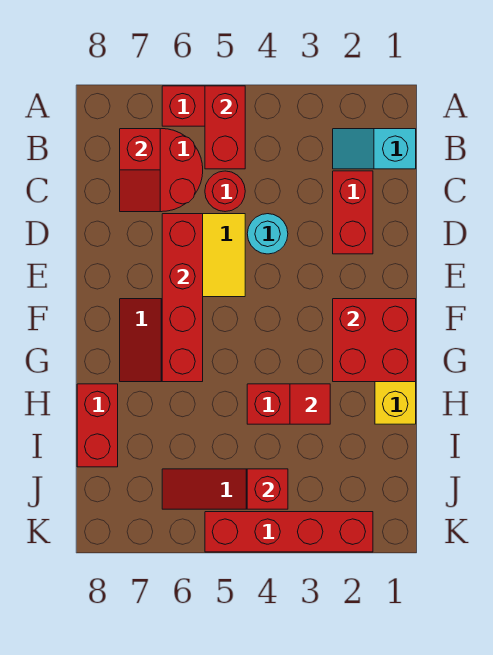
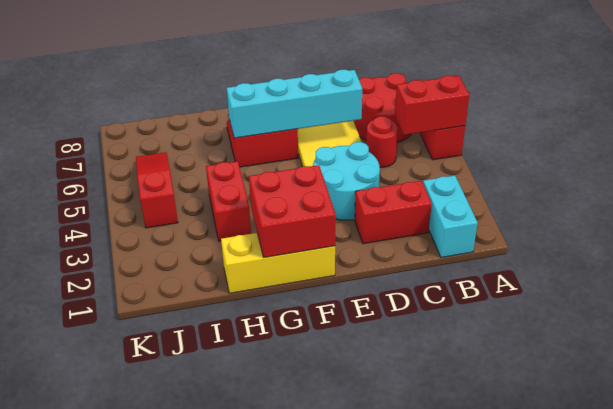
cyan 1x2 slope [333,129,416,169] -> cyan 1x2 brick [423,176,478,257]
red 1x2 slope [120,129,160,212] -> none
cyan 1x1 round brick [247,214,288,254] -> cyan 2x2 round brick [313,142,380,220]
red 1x4 brick [162,214,203,382] -> cyan 1x4 brick [227,70,362,138]
red 1x1 tile [290,384,330,424] -> none
red 1x2 brick [77,384,118,467] -> none
red 1x1 brick [247,469,288,509] -> none
red 1x4 brick [205,512,373,552] -> none

